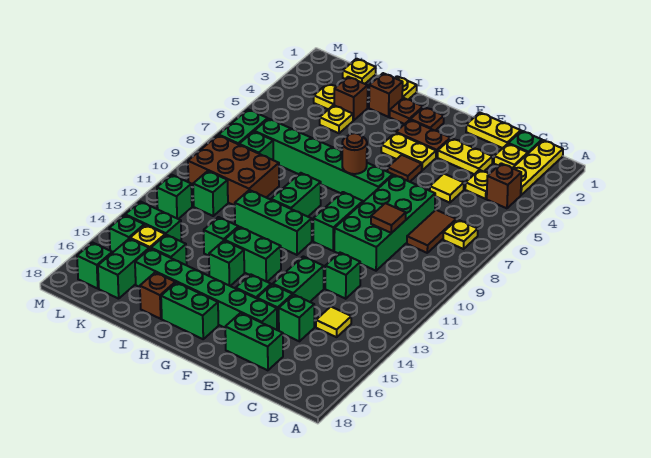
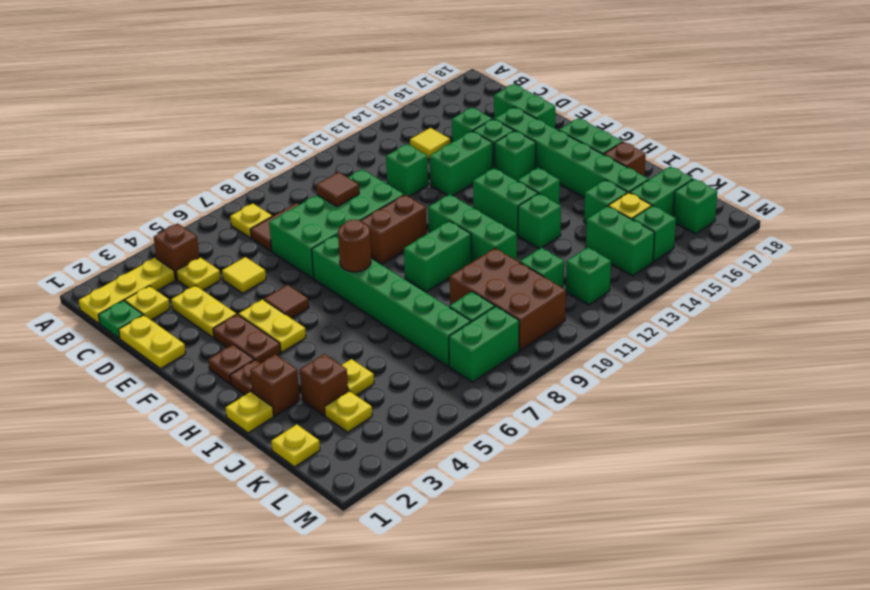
green 1x2 brick [313,192,363,251] -> brown 1x2 brick [360,195,427,264]

